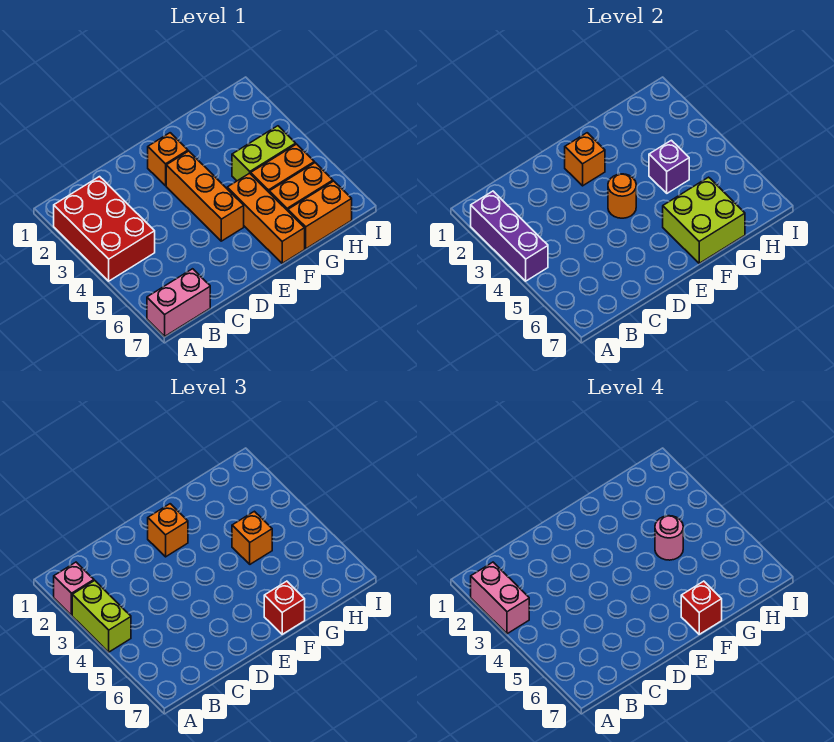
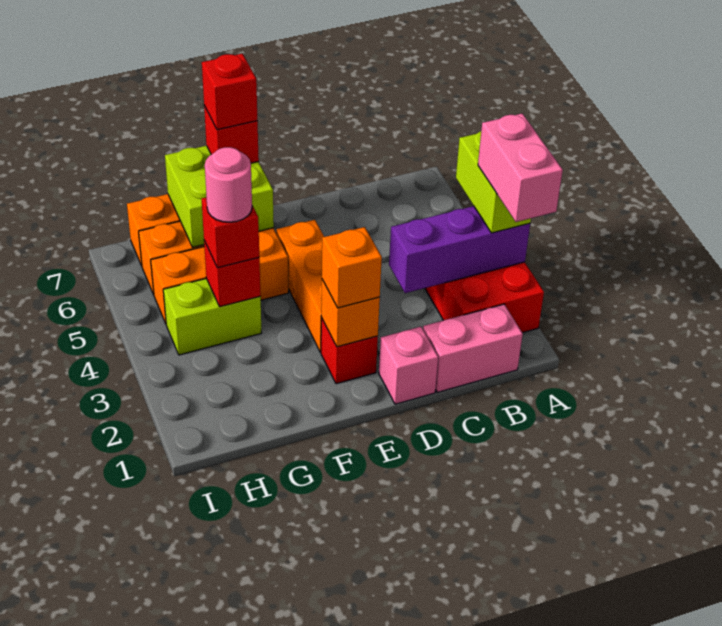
purple 1x3 brick [471,191,548,281] -> purple 1x3 brick turned to [389,206,530,293]
pink 1x1 brick [54,562,94,615] -> pink 1x1 brick moved to [379,327,438,404]
pink 1x2 brick [147,269,210,336] -> pink 1x2 brick moved to [423,304,523,392]
orange 1x1 brick [148,133,188,186] -> red 1x1 brick [321,318,378,384]
orange 1x1 round brick [608,174,636,218] -> none
purple 1x1 brick [649,140,689,193] -> red 1x1 brick [204,241,260,307]
orange 1x1 brick [232,511,272,564] -> red 1x1 brick [202,197,259,268]

